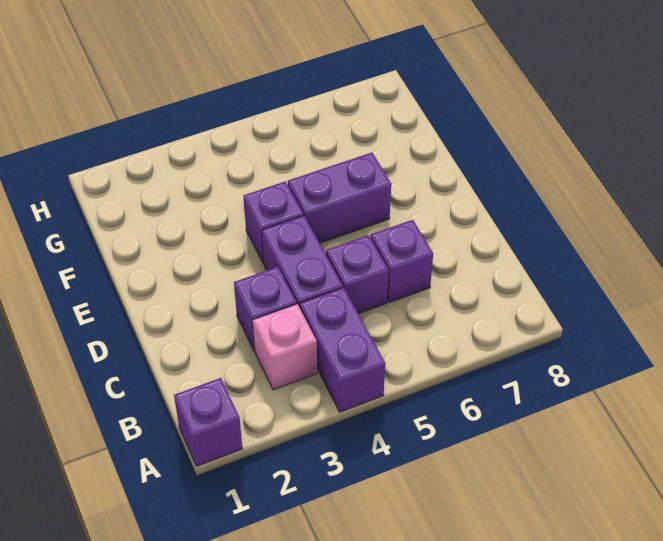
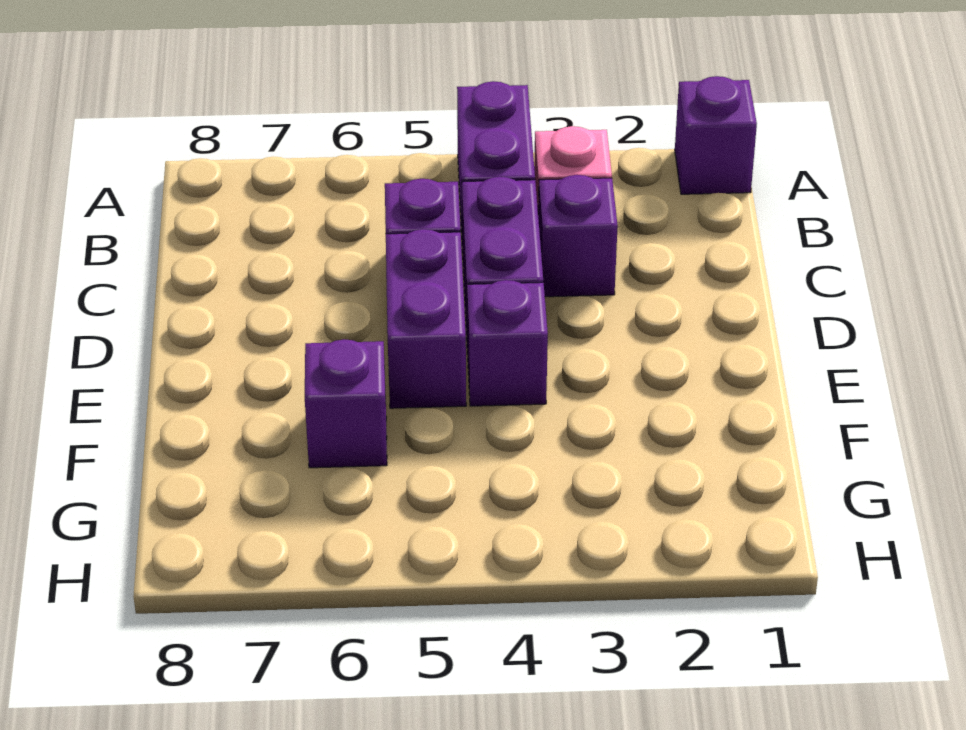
purple 1x1 brick [371,220,433,303] -> purple 1x1 brick moved to [305,339,387,468]
purple 1x2 brick [288,152,391,243] -> purple 1x2 brick turned to [386,229,466,408]

